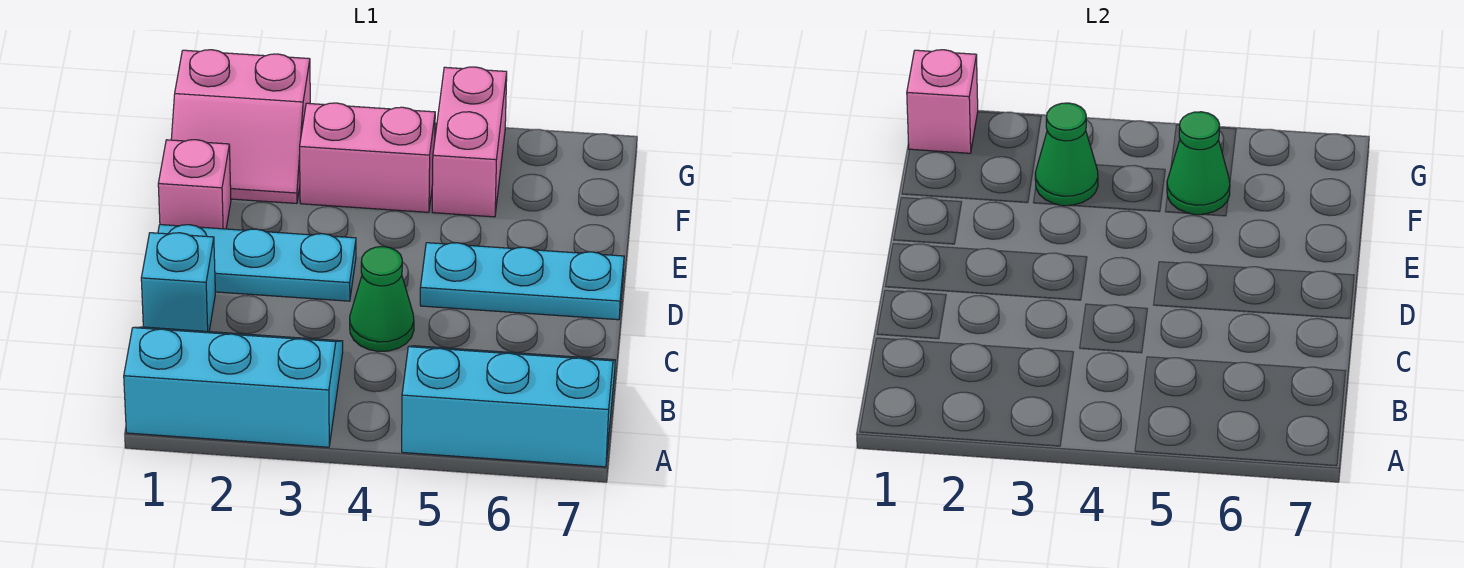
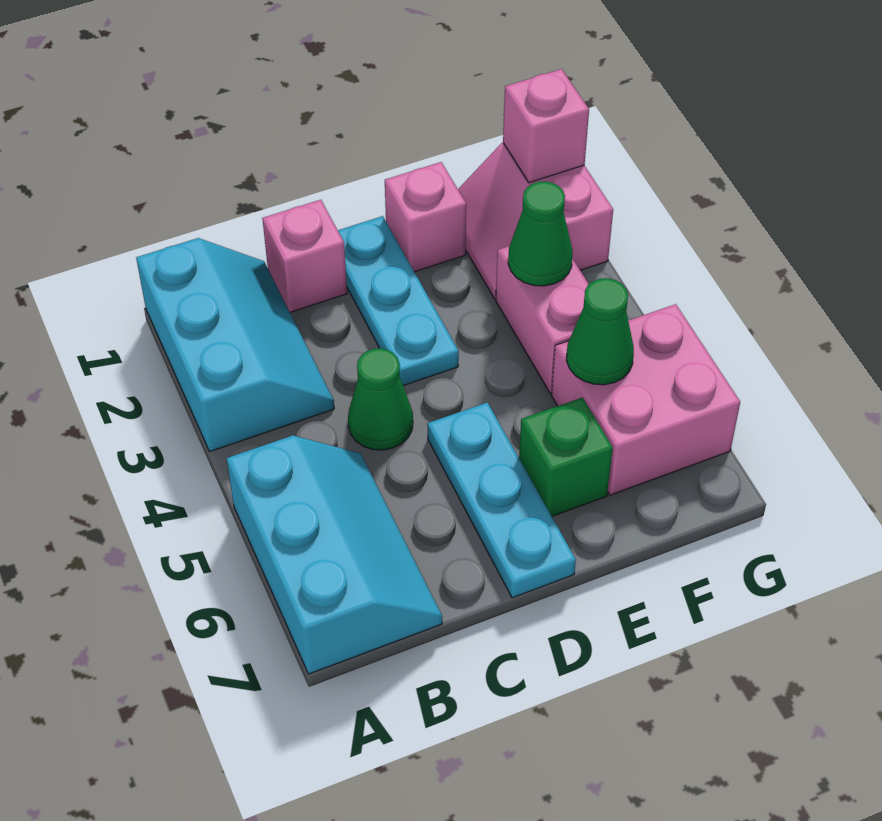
cyan 1x1 brick [141,233,215,332] -> pink 1x1 brick [262,200,347,312]
none -> green 1x1 brick [519,398,613,516]
pink 1x2 brick [432,67,507,217] -> pink 2x2 brick [551,304,740,495]

